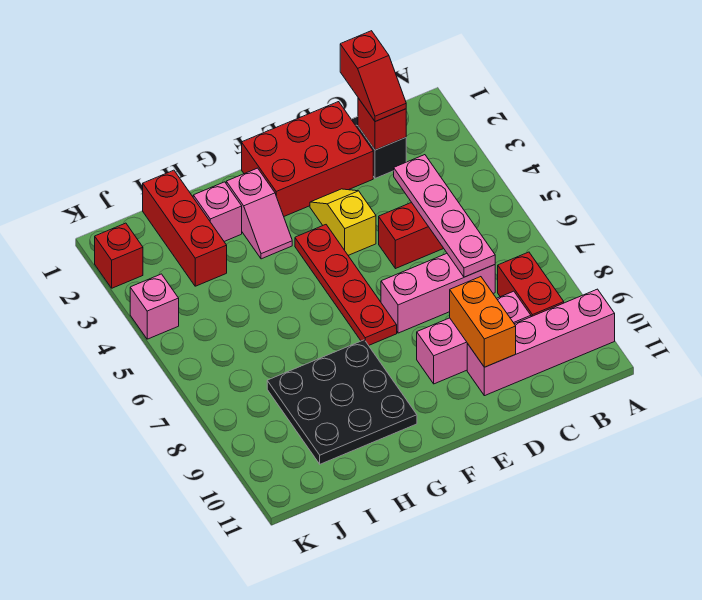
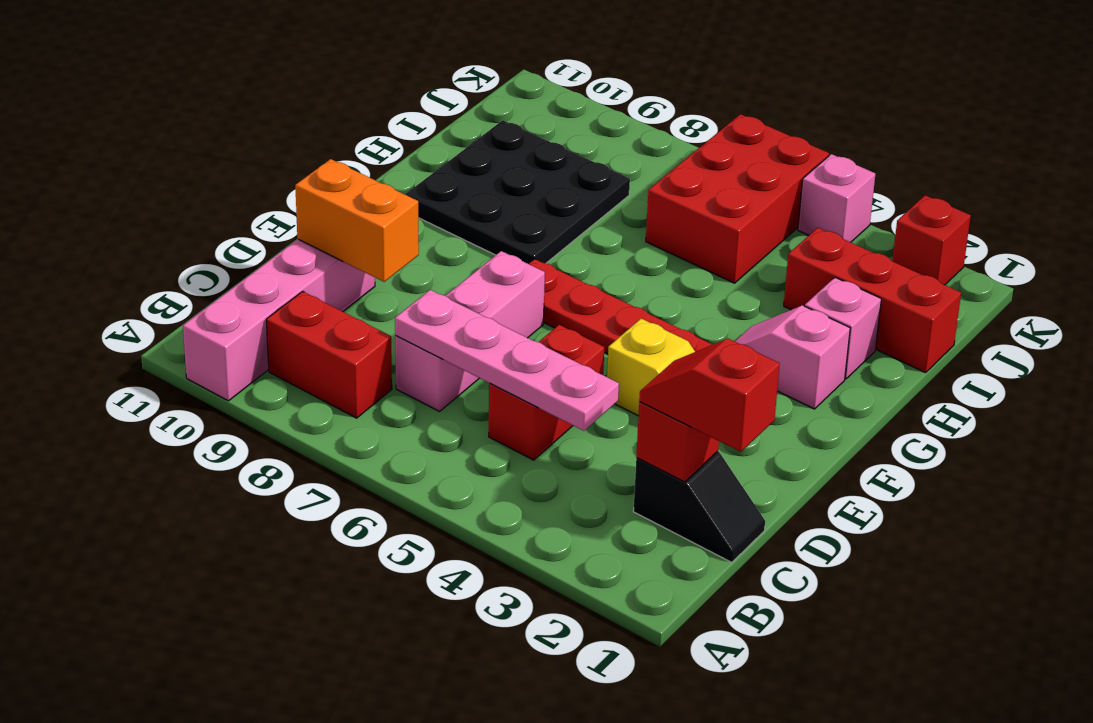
pink 1x3 brick [417,291,531,384] -> none
red 2x3 brick [242,102,373,216] -> red 2x3 brick moved to [646,114,829,283]

